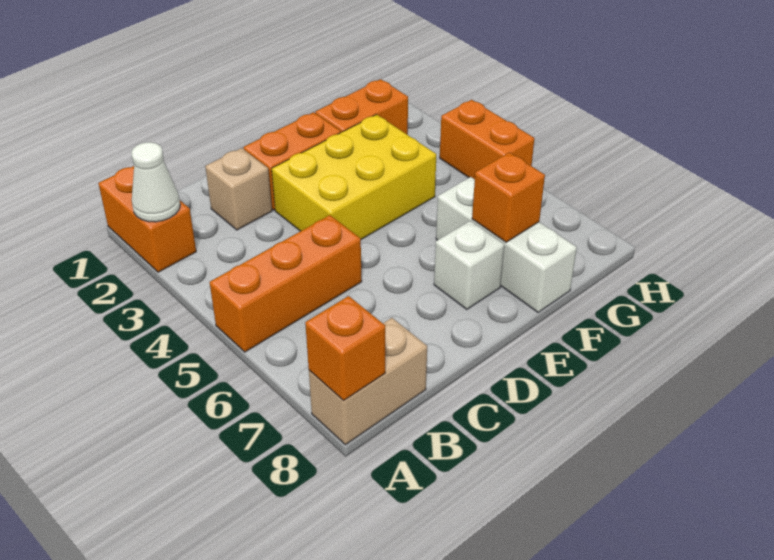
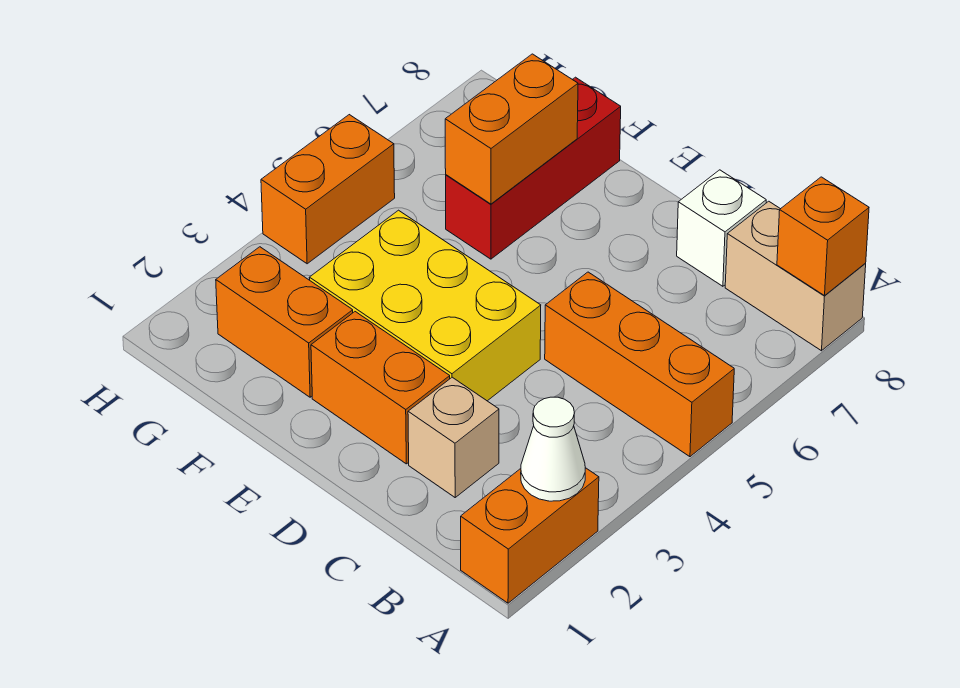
white 1x1 brick [434,221,504,309] -> white 1x1 brick moved to [677,170,766,286]
white 1x3 brick [436,177,577,312] -> red 1x3 brick [446,77,621,259]
orange 1x1 brick [472,152,545,242] -> orange 1x2 brick [445,54,578,204]

